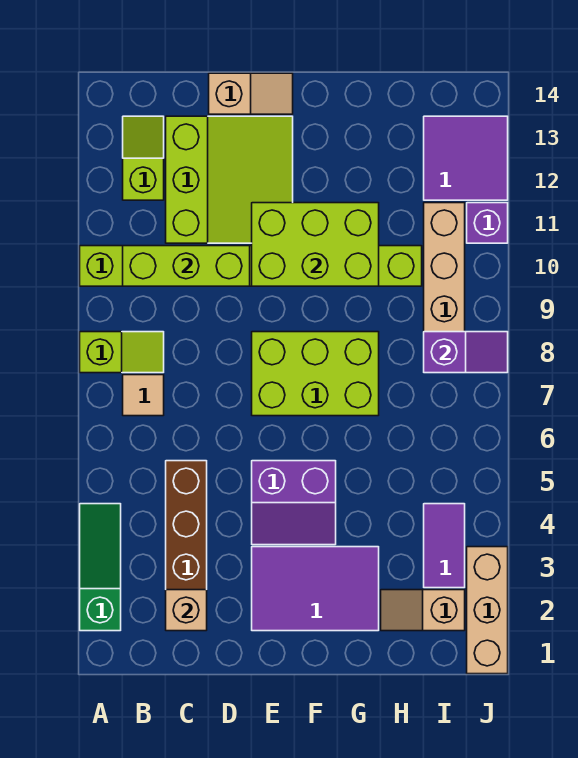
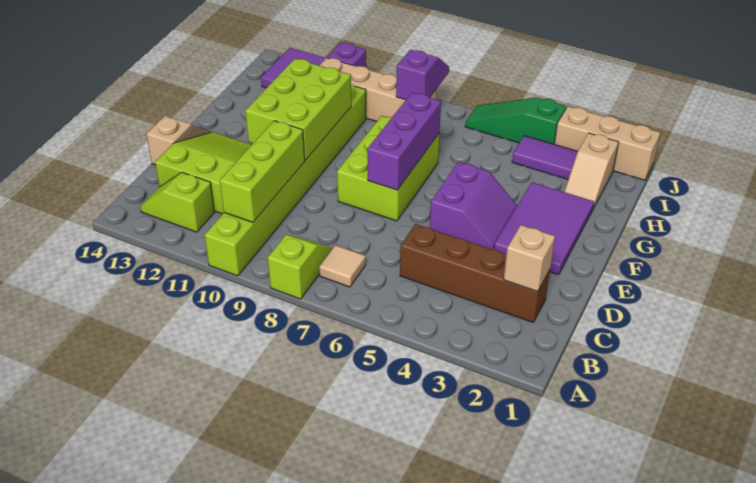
green 1x3 slope [80,504,121,631] -> green 1x3 slope moved to [465,98,566,144]
none -> purple 1x3 brick [367,93,441,190]

